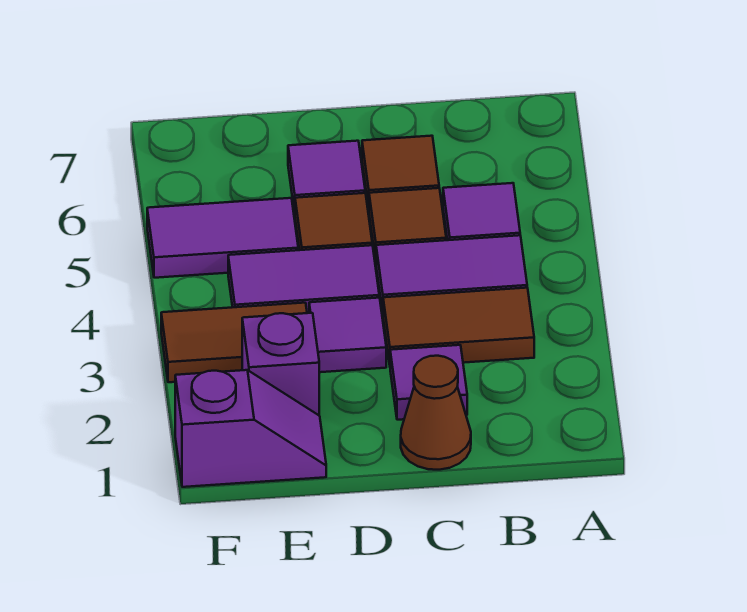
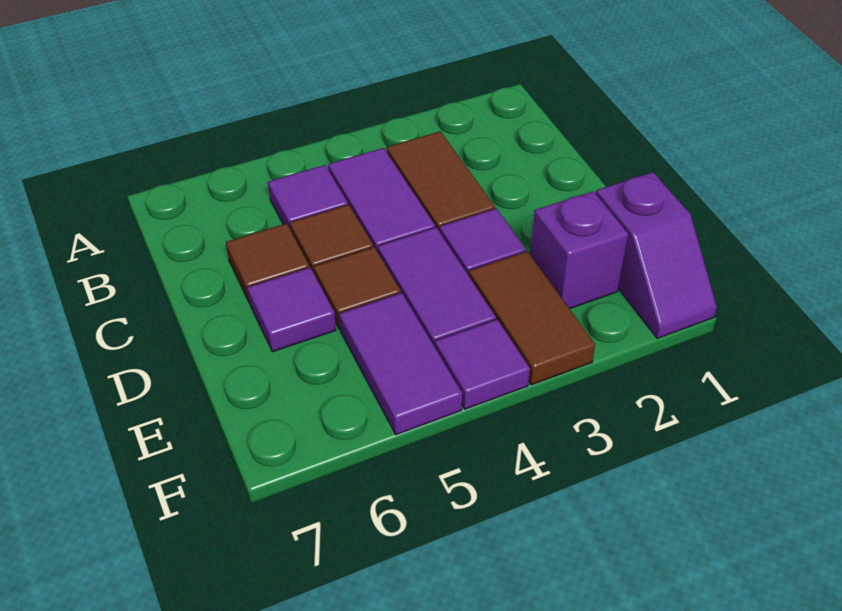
brown 1x1 cone [401,356,471,470] -> none
purple 1x1 tile [390,345,467,420] -> purple 1x1 tile moved to [435,319,530,409]
purple 1x2 slope [175,370,326,487] -> purple 1x2 slope turned to [596,172,717,339]

